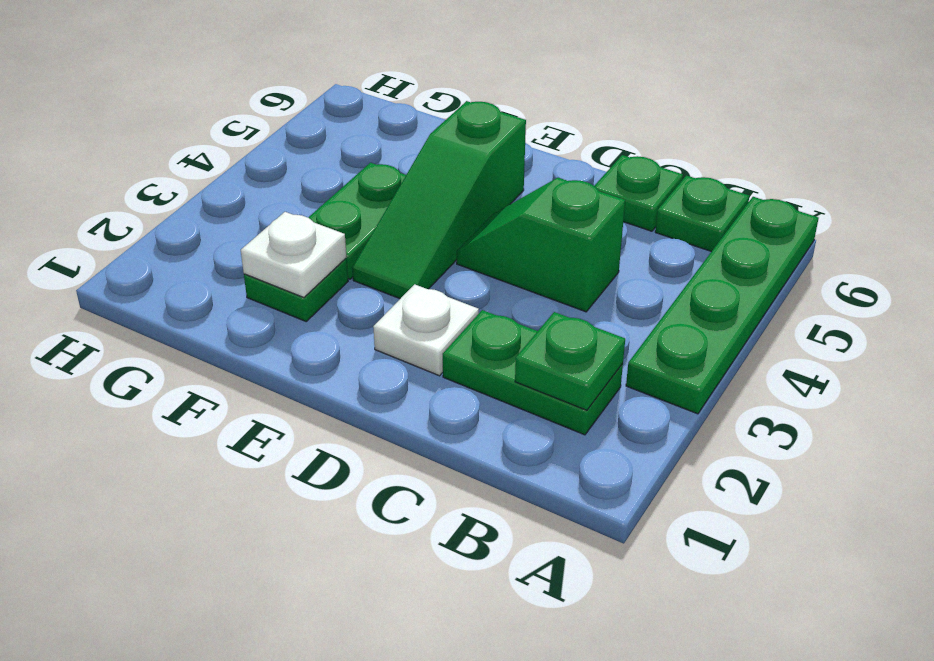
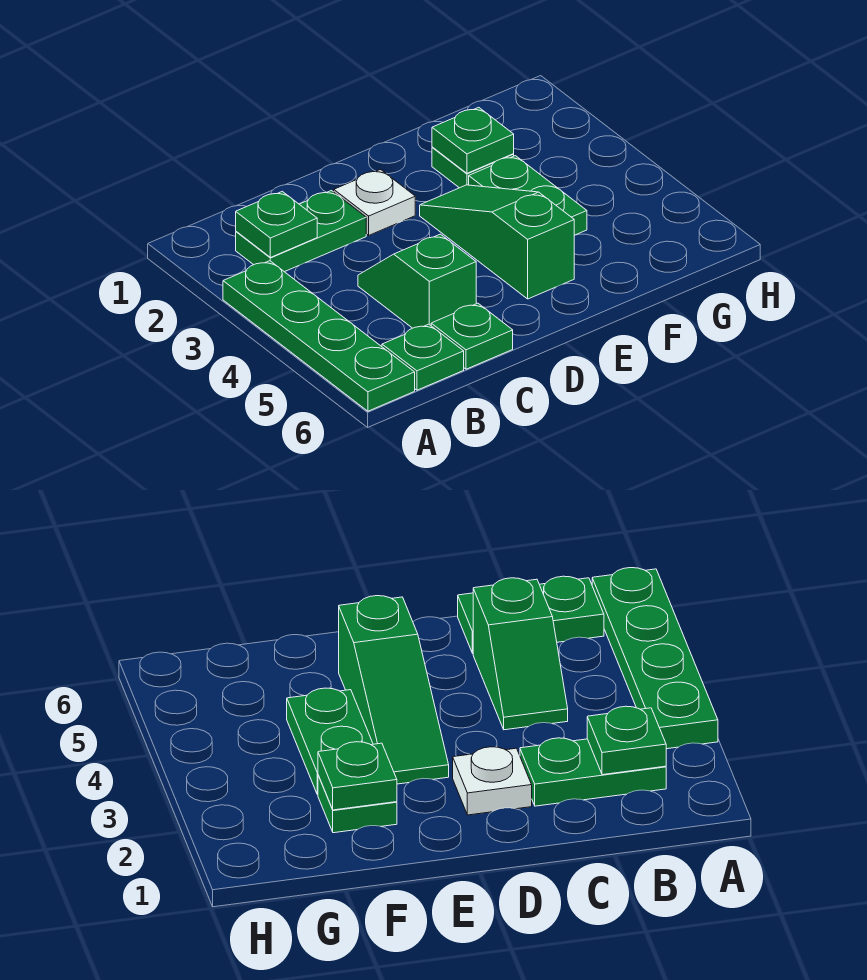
green 1x2 slope [457,178,625,312] -> green 1x2 slope turned to [358,234,476,328]
white 1x1 plate [241,212,347,298] -> green 1x1 plate [432,107,514,173]

